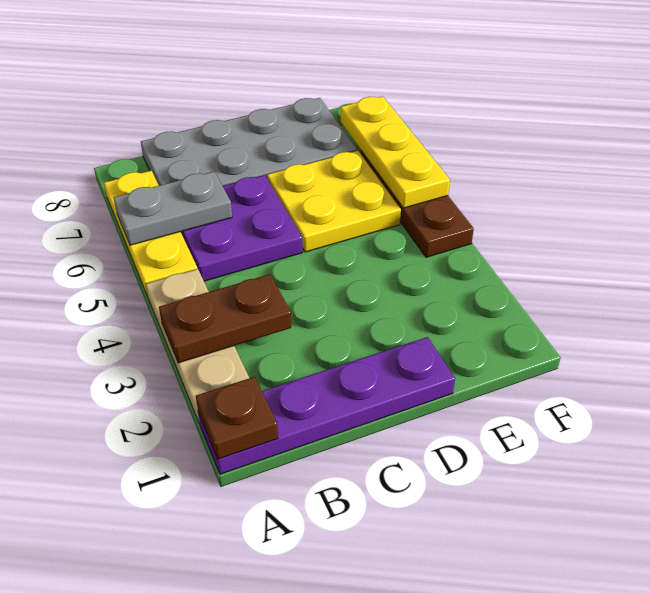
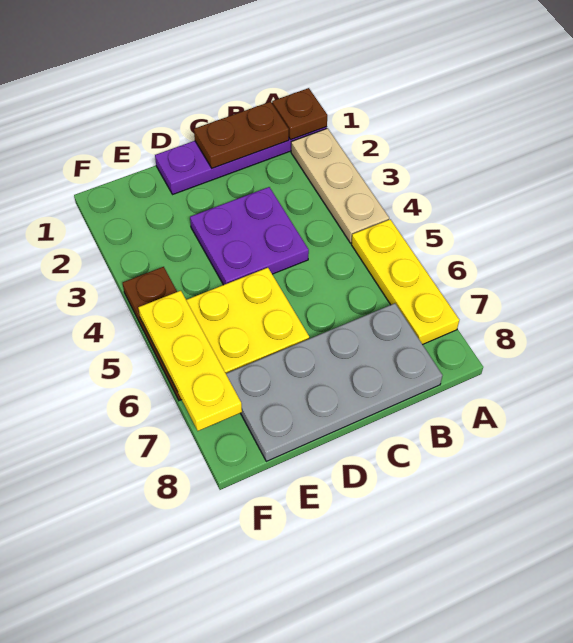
brown 1x2 plate [159,274,291,363] -> brown 1x2 plate moved to [194,102,289,168]
grey 1x2 plate [114,172,232,245] -> none
purple 2x2 plate [181,175,303,281] -> purple 2x2 plate moved to [190,187,309,285]

